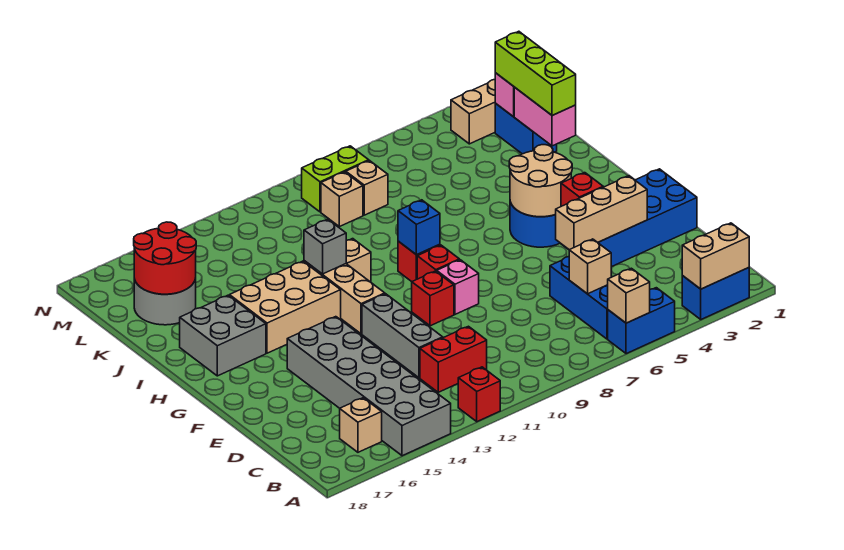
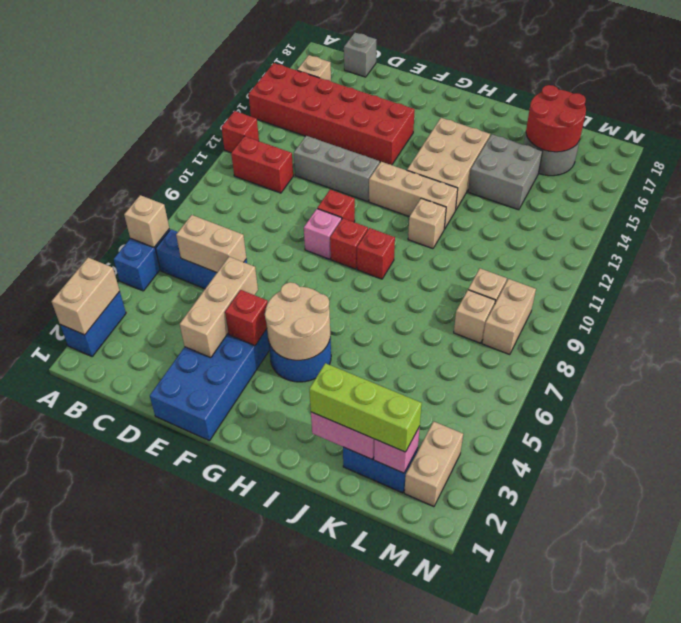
grey 2x6 brick [287,317,451,456] -> red 2x6 brick [249,63,415,165]
tan 1x1 brick [569,239,611,294] -> tan 1x2 brick [176,215,246,273]
red 1x2 brick [420,326,487,392] -> red 1x2 brick turned to [231,136,293,193]
blue 1x1 brick [398,200,440,255] -> none
grey 2x2 brick [180,295,266,376] -> grey 2x2 brick moved to [468,134,542,210]
grey 1x1 brick [304,219,346,274] -> grey 1x1 brick moved to [344,33,376,77]
lime 1x2 brick [301,146,369,212] -> tan 1x2 brick [482,279,536,355]

